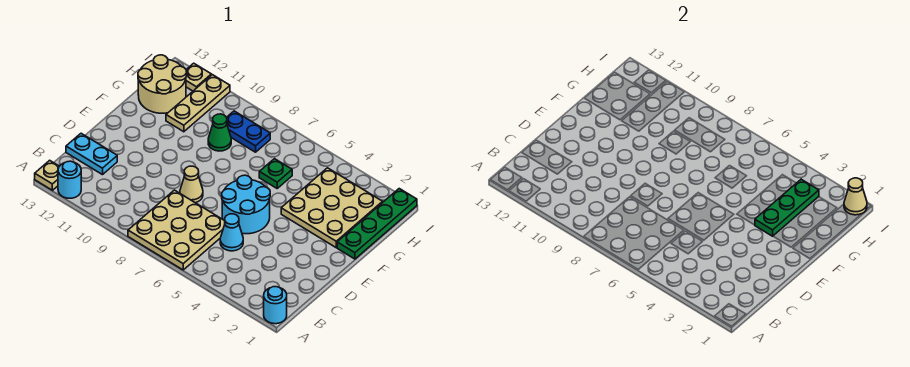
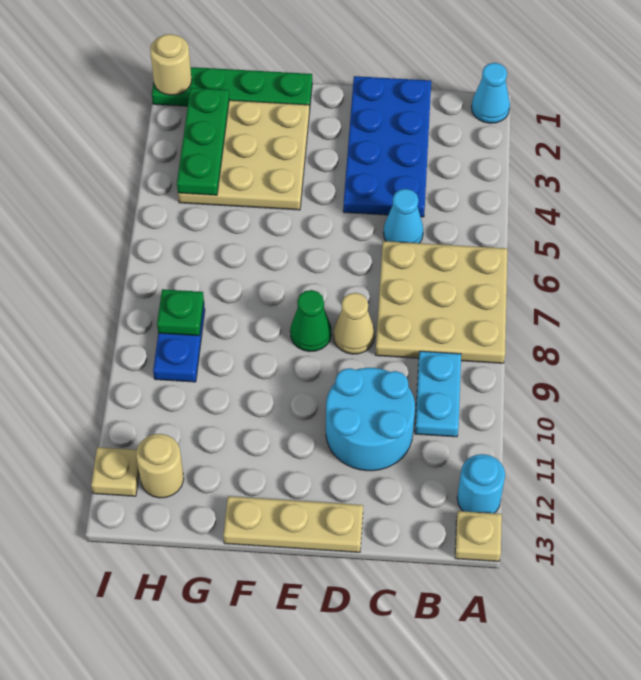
cyan 1x1 round brick [264,287,287,324] -> cyan 1x1 cone [471,63,510,123]
none -> blue 2x4 plate [343,76,431,217]
cyan 1x2 plate [66,133,117,175] -> cyan 1x2 plate moved to [415,351,461,437]
cyan 2x2 round brick [222,175,270,234] -> cyan 2x2 round brick moved to [326,368,415,471]
green 1x3 plate [755,179,819,236] -> green 1x3 plate turned to [177,88,229,195]
green 1x1 plate [259,159,292,188] -> green 1x1 plate moved to [157,289,204,336]
green 1x1 cone [208,114,231,151] -> green 1x1 cone moved to [290,290,331,352]
tan 1x3 plate [166,75,230,132] -> tan 1x3 plate moved to [223,496,363,552]
tan 2x2 round brick [138,55,187,113] -> tan 1x1 round brick [136,434,184,498]
tan 1x1 cone [844,178,867,215] -> tan 1x1 round brick [150,34,192,95]

